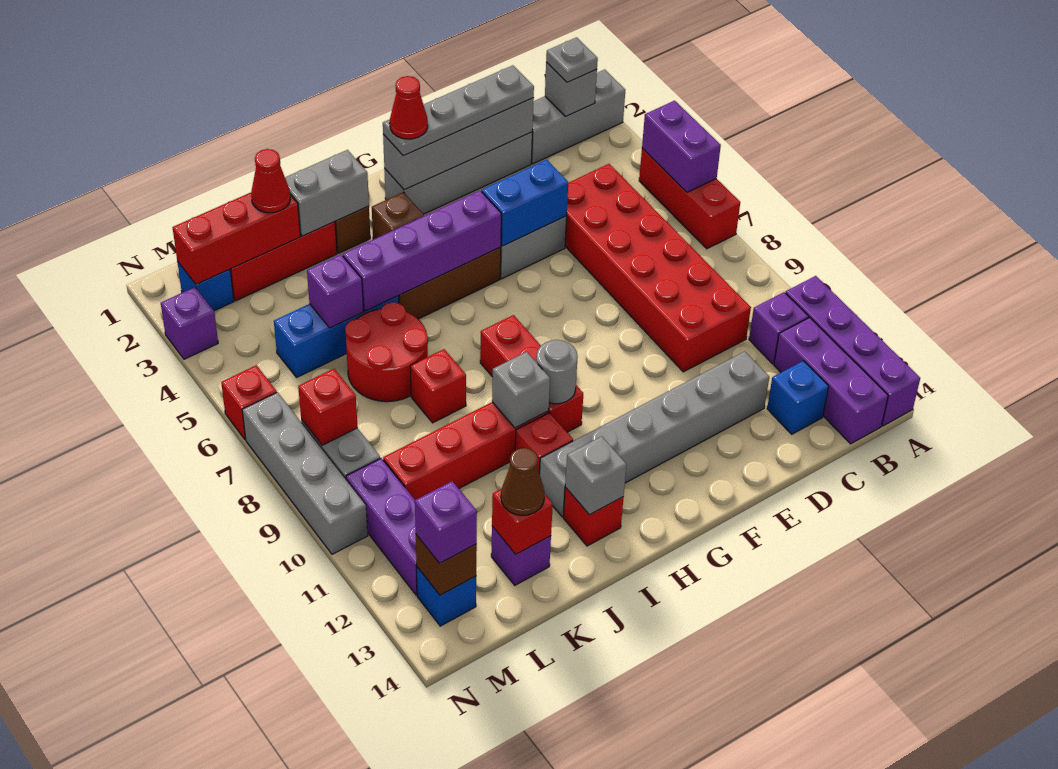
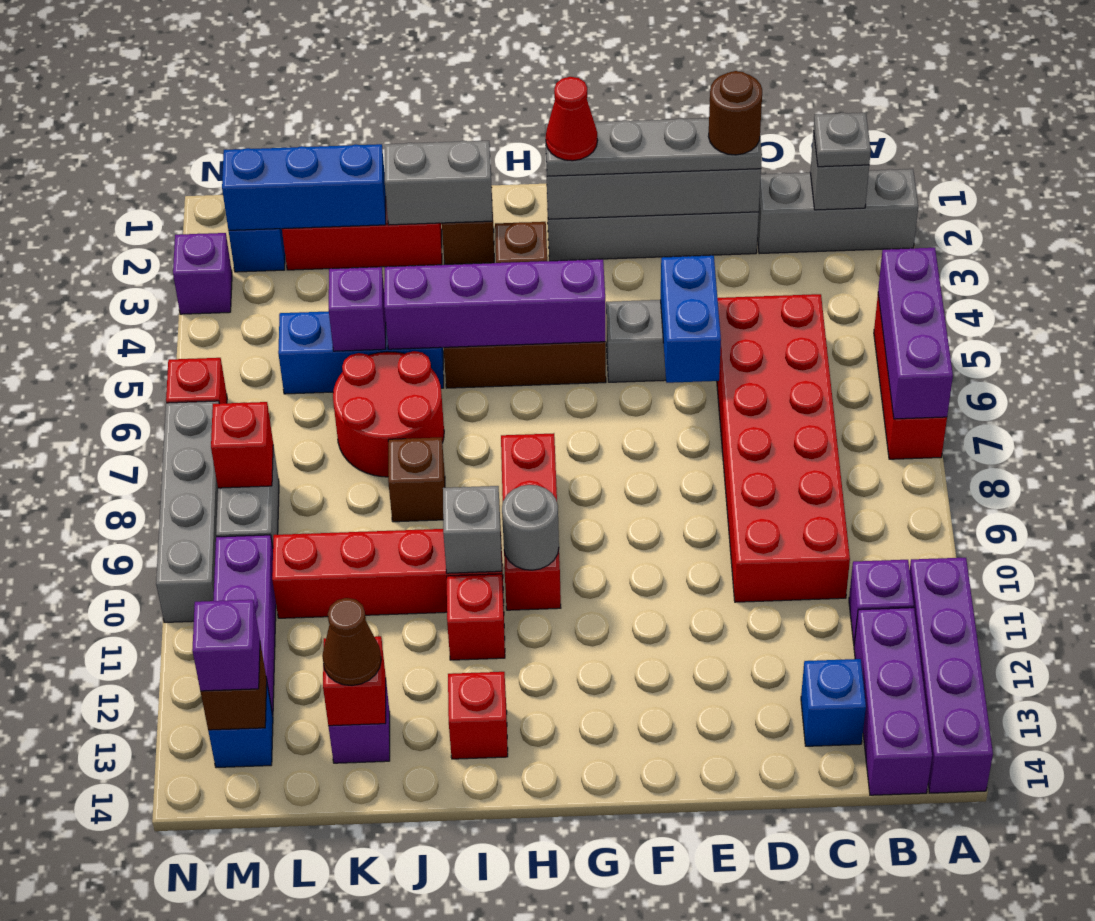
purple 1x2 brick [642,101,721,192] -> purple 1x3 brick [878,248,953,419]
none -> brown 1x1 round brick [708,71,762,155]
grey 1x6 brick [540,352,769,517] -> none
blue 1x2 brick [482,160,568,246] -> blue 1x2 brick turned to [661,255,721,383]
grey 1x1 brick [565,436,627,515] -> none
red 1x1 brick [410,349,466,423] -> brown 1x1 brick [388,437,445,522]
red 1x3 brick [173,193,300,284] -> blue 1x3 brick [222,144,386,230]
red 1x1 cone [251,149,290,213] -> none

